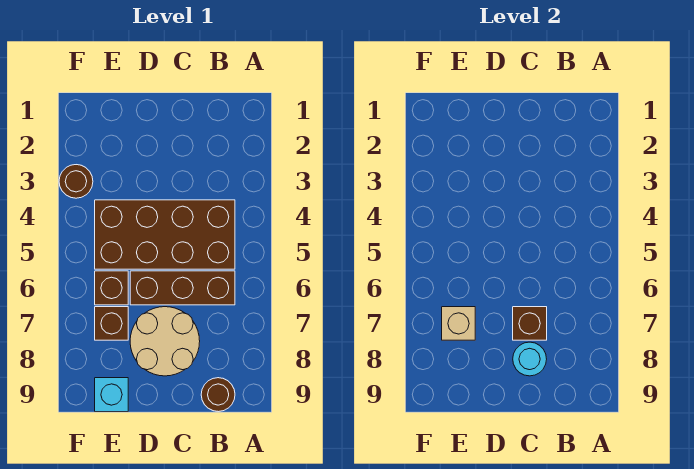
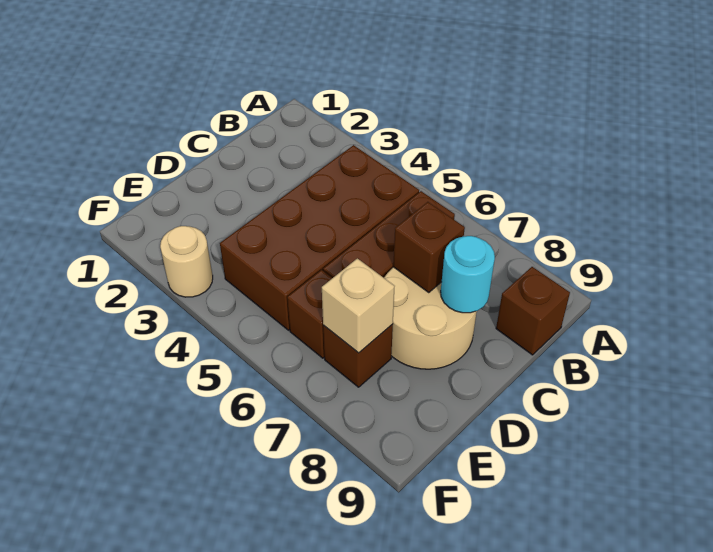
brown 1x1 round brick [201,378,235,412] -> brown 1x1 brick [496,267,570,355]
cyan 1x1 brick [95,378,128,412] -> none
brown 1x1 round brick [59,165,93,198] -> tan 1x1 round brick [160,226,213,297]

